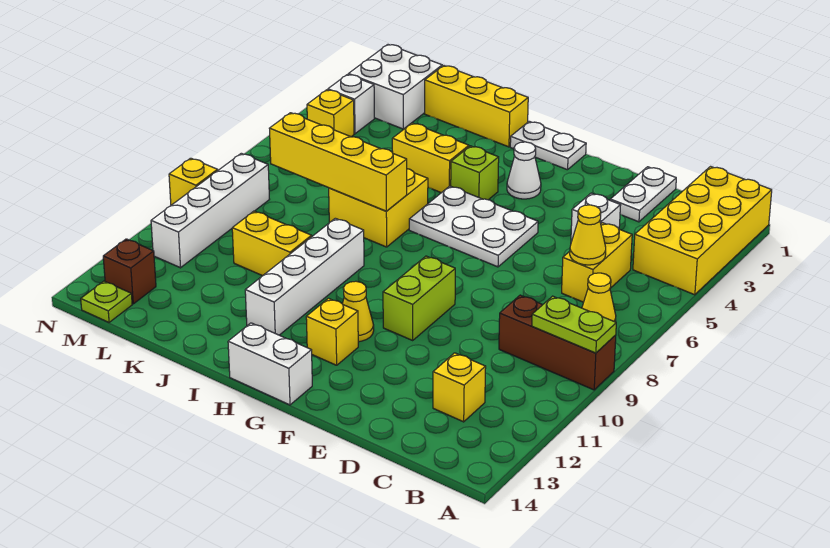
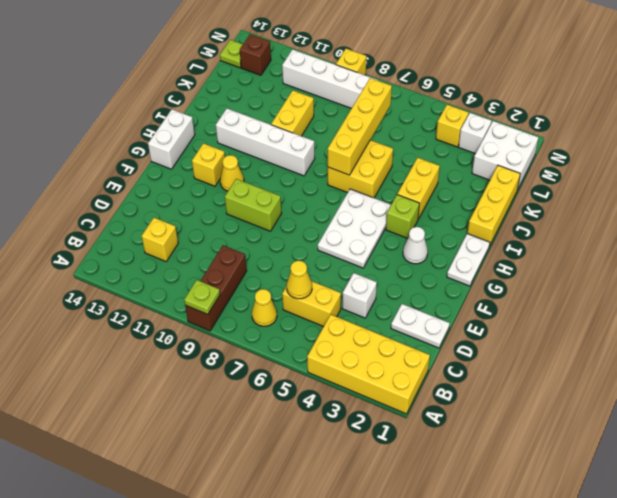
lime 1x2 plate [532,296,616,353] -> lime 1x1 plate [184,280,220,314]

